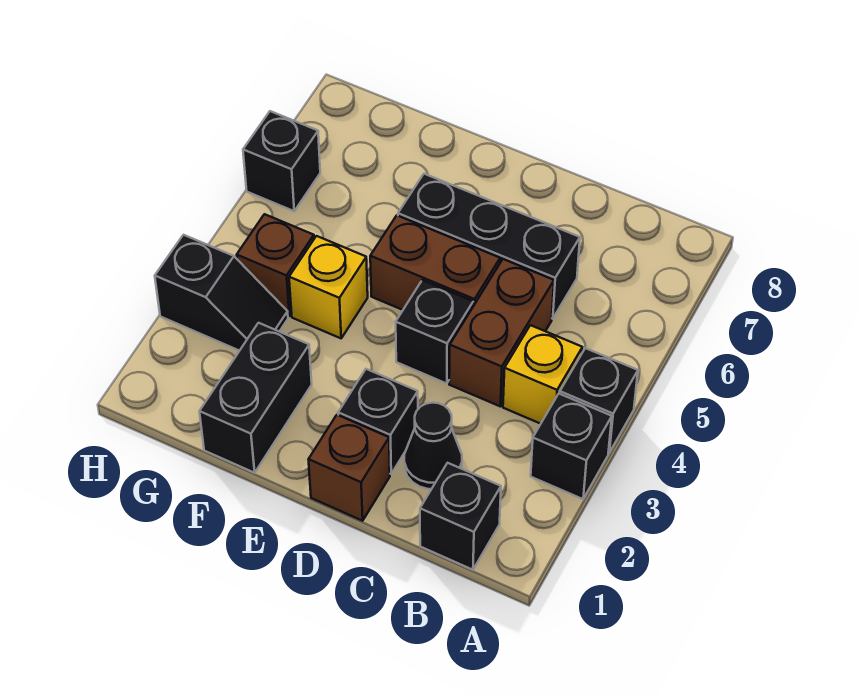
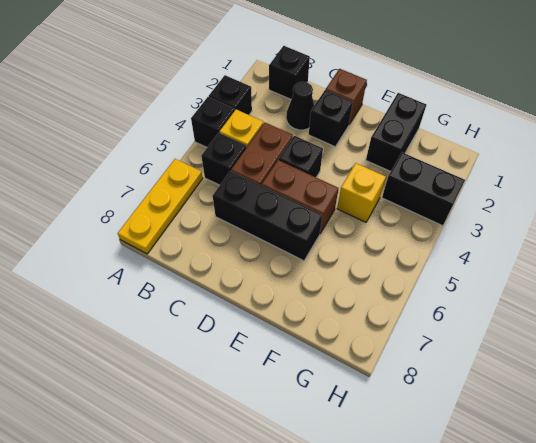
none -> yellow 1x3 plate [118,159,203,254]
black 1x2 slope [155,235,288,351] -> black 1x2 brick [382,152,465,226]
brown 1x1 brick [237,214,314,316] -> none
black 1x1 brick [243,111,320,211] -> black 1x1 brick moved to [201,133,247,185]

